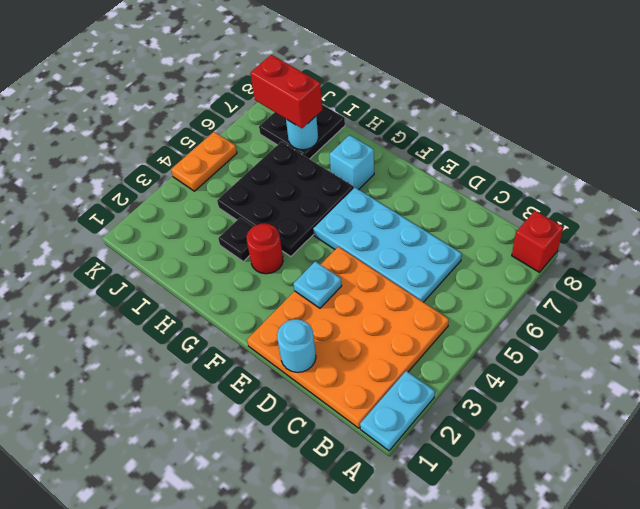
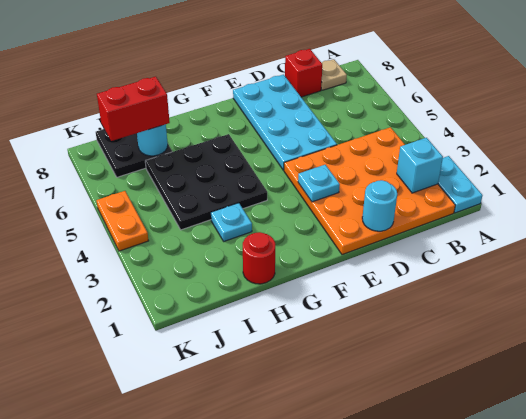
red 1x1 brick [512,211,564,272] -> red 1x1 brick moved to [285,49,322,97]
none -> tan 1x1 plate [321,59,347,90]
cyan 2x4 plate [313,188,462,302] -> cyan 2x4 plate turned to [233,75,337,170]
red 1x1 round brick [246,223,283,274] -> red 1x1 round brick moved to [243,232,275,284]
cyan 1x1 brick [329,135,374,189] -> cyan 1x1 brick moved to [397,138,443,193]
black 1x1 plate [218,218,253,262] -> cyan 1x1 plate [211,203,252,241]

